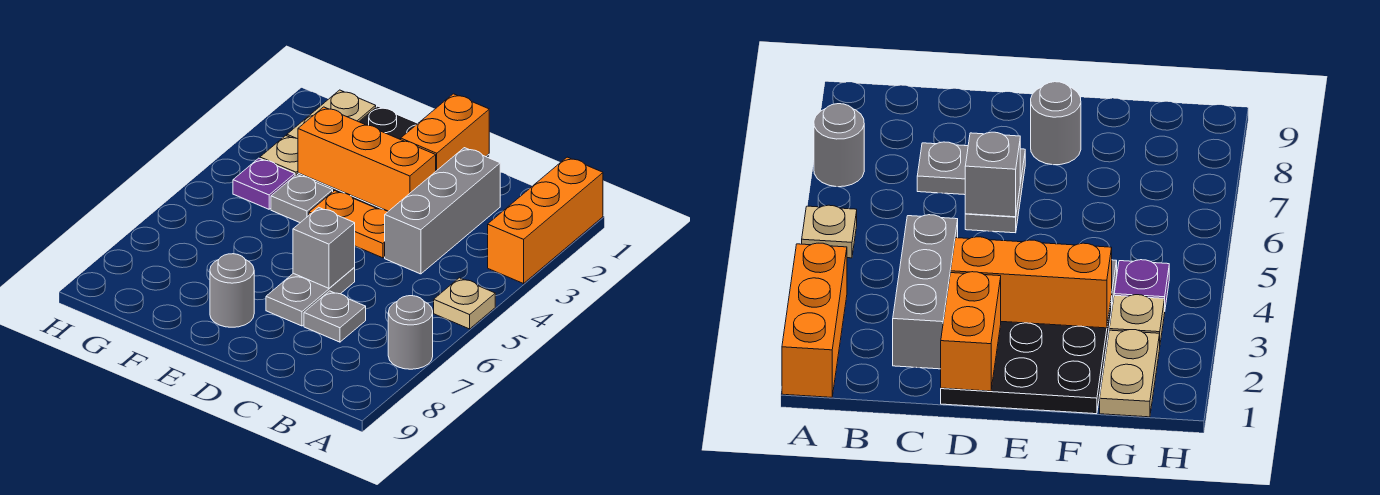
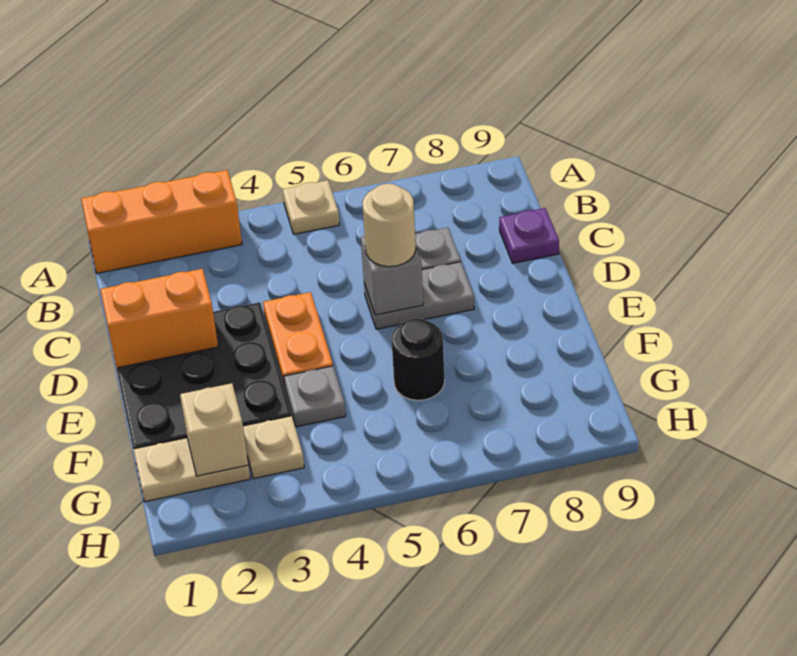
grey 1x1 round brick [388,296,433,369] -> none
grey 1x3 brick [385,148,500,274] -> none
orange 1x3 brick [298,107,436,211] -> none
none -> tan 1x1 round brick [362,184,416,267]
grey 1x1 round brick [210,254,254,327] -> none
none -> black 1x1 round brick [391,319,445,400]
none -> tan 1x1 brick [180,383,248,476]
purple 1x1 plate [233,158,295,209] -> purple 1x1 plate moved to [499,208,559,263]

